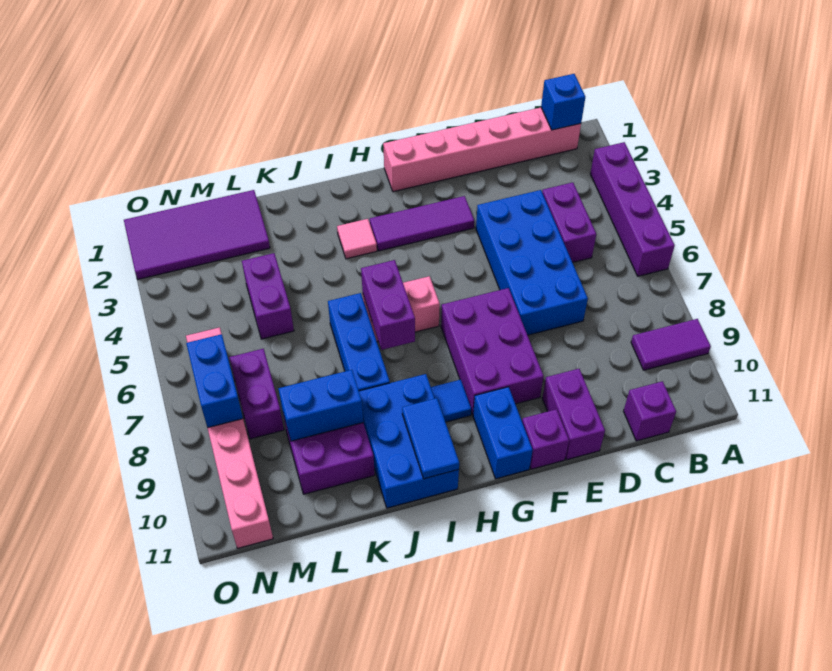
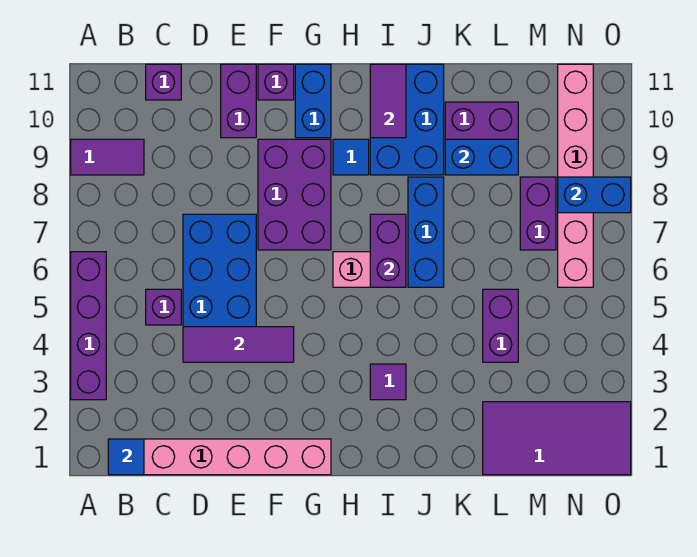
blue 1x1 brick [541,74,585,130] -> blue 1x1 tile [108,439,144,475]
purple 1x2 brick [542,182,596,262] -> purple 1x1 brick [146,289,181,325]
purple 1x3 tile [370,196,474,251] -> purple 1x3 tile moved to [183,327,294,362]
pink 1x1 tile [337,219,377,259] -> purple 1x1 tile [370,364,406,400]
blue 1x2 tile [402,398,459,479] -> purple 1x2 tile [370,64,406,138]
blue 1x2 brick [186,334,243,428] -> blue 1x2 brick turned to [558,177,631,213]

